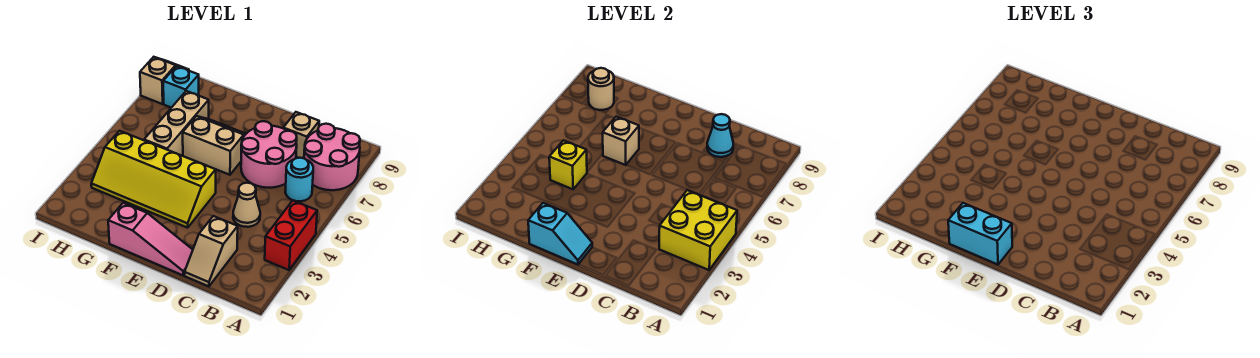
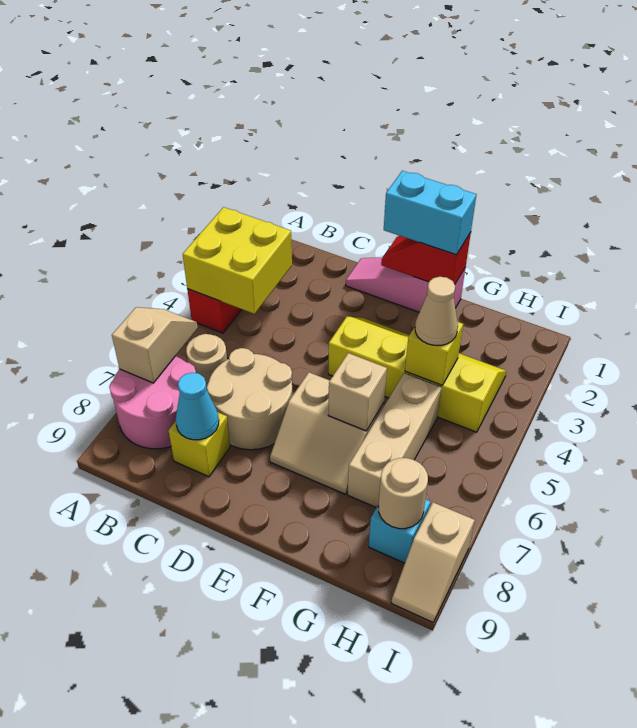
cyan 1x1 round brick [285,158,313,201] -> tan 1x1 round brick [186,334,227,387]
tan 1x2 slope [185,216,238,286] -> tan 1x2 slope moved to [112,307,198,383]
tan 1x1 cone [233,183,260,227] -> tan 1x1 cone moved to [415,277,458,345]
pink 2x2 round brick [241,121,297,188] -> tan 2x2 round brick [207,348,293,450]
tan 1x1 brick [283,112,319,158] -> yellow 1x1 brick [169,412,230,477]
cyan 1x2 slope [528,203,592,265] -> red 1x2 slope [381,232,471,284]

